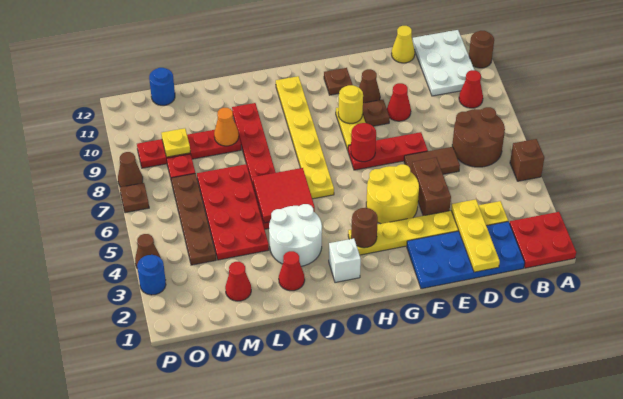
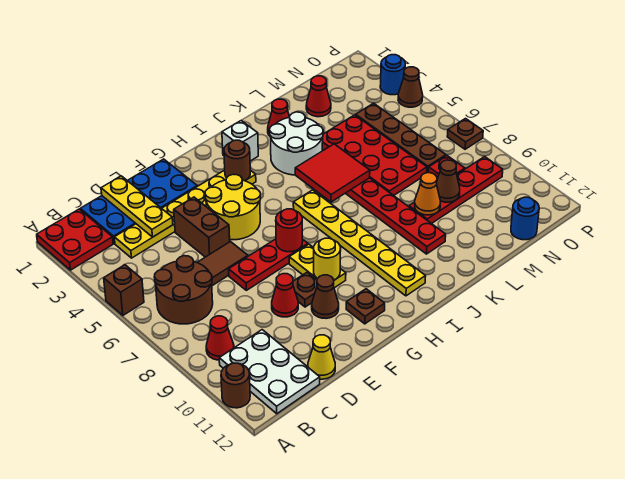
yellow 1x1 plate [161,128,190,157] -> none
brown 1x1 cone [118,152,143,187] -> brown 1x1 cone moved to [437,160,460,202]

